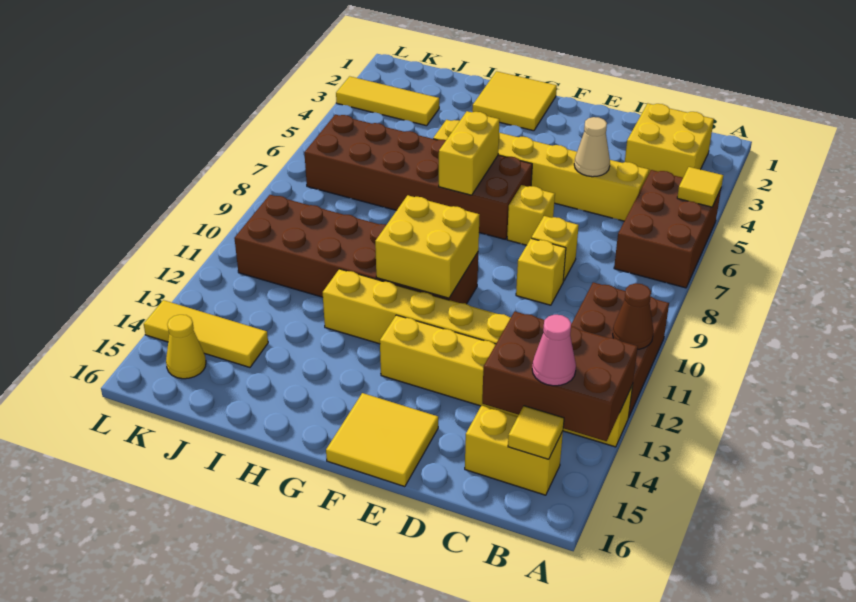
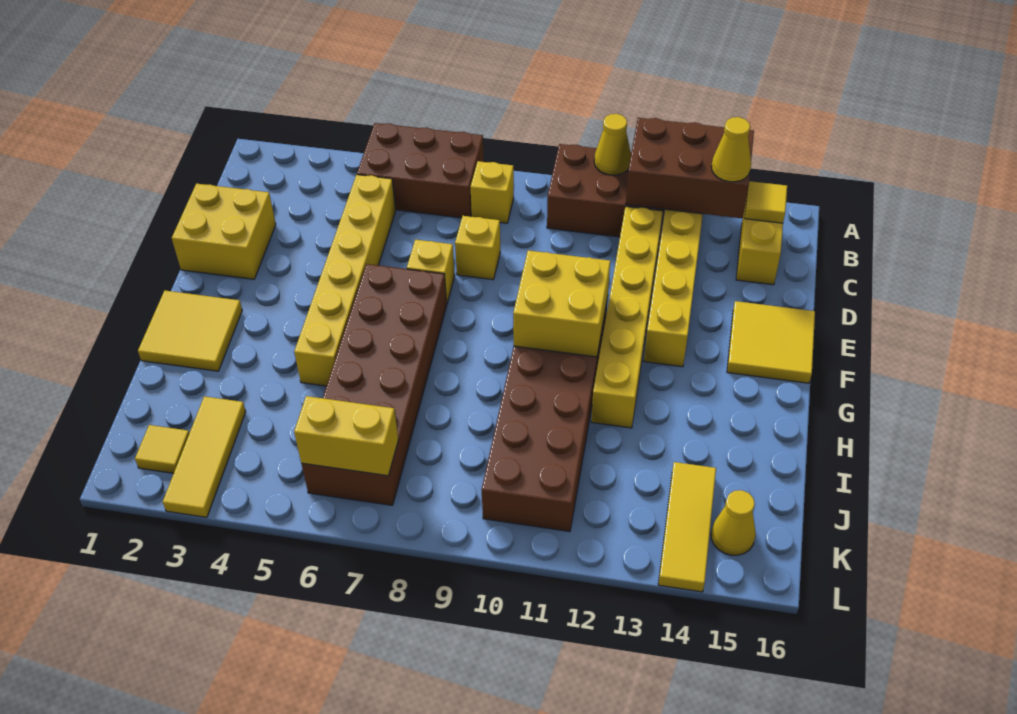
yellow 1x1 tile [677,167,723,207] -> yellow 1x1 tile moved to [135,425,189,473]
brown 1x1 cone [613,283,654,349] -> yellow 1x1 cone [594,114,631,175]
brown 2x3 brick [482,311,638,441] -> brown 2x3 brick turned to [626,118,754,218]
yellow 2x2 brick [625,104,714,178] -> yellow 2x2 brick moved to [172,184,276,279]
pink 1x1 cone [532,315,576,386] -> yellow 1x1 cone [711,117,751,182]
tan 1x1 cone [574,117,610,177] -> none
yellow 1x1 brick [516,238,566,305] -> yellow 1x1 brick moved to [471,161,514,223]
yellow 1x2 brick [439,111,500,195] -> yellow 1x2 brick moved to [294,396,398,476]

